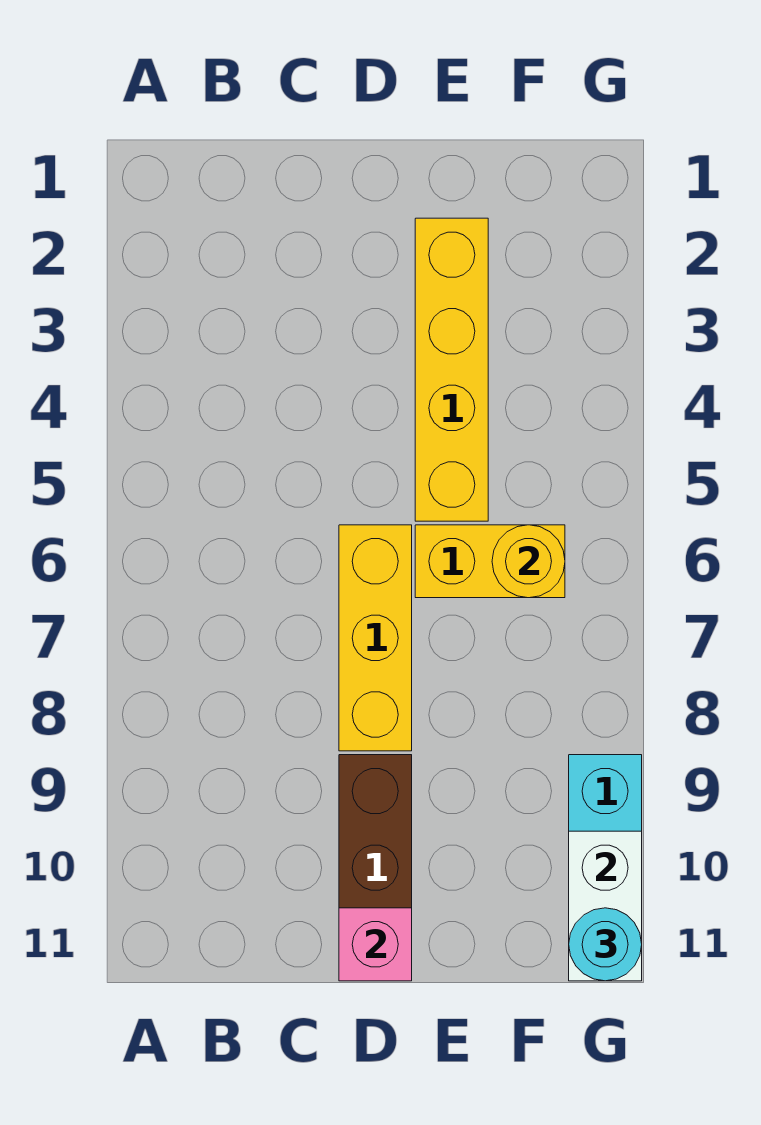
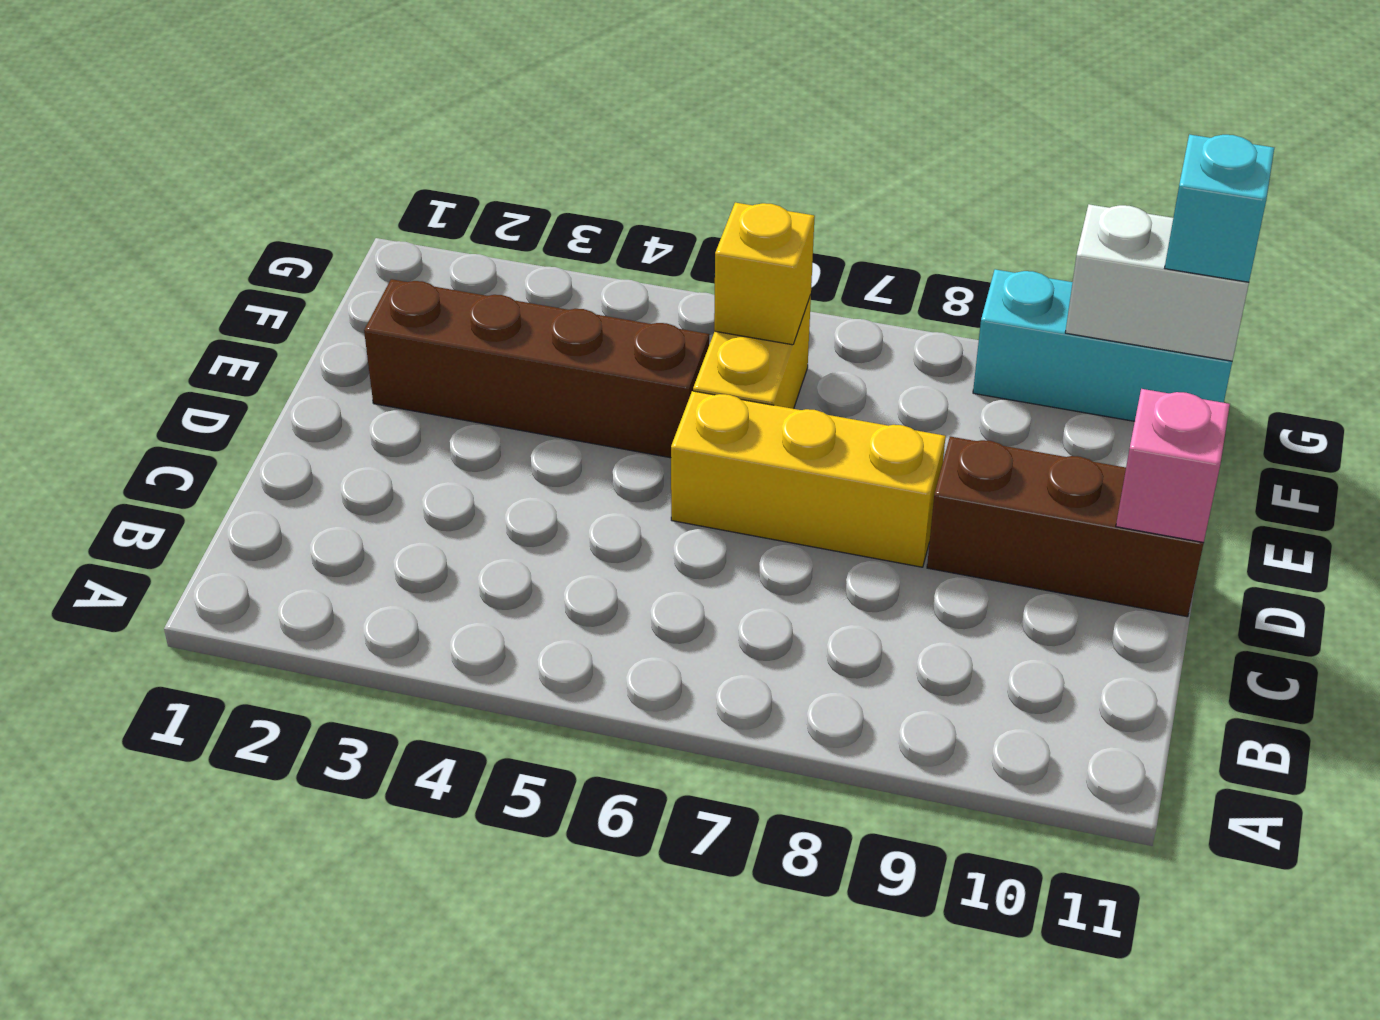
yellow 1x4 brick [415,218,488,521] -> brown 1x4 brick [364,279,709,458]
yellow 1x1 round brick [492,525,565,598] -> yellow 1x1 brick [714,203,815,345]
cyan 1x1 round brick [569,908,642,981] -> cyan 1x1 brick [1165,135,1274,282]

